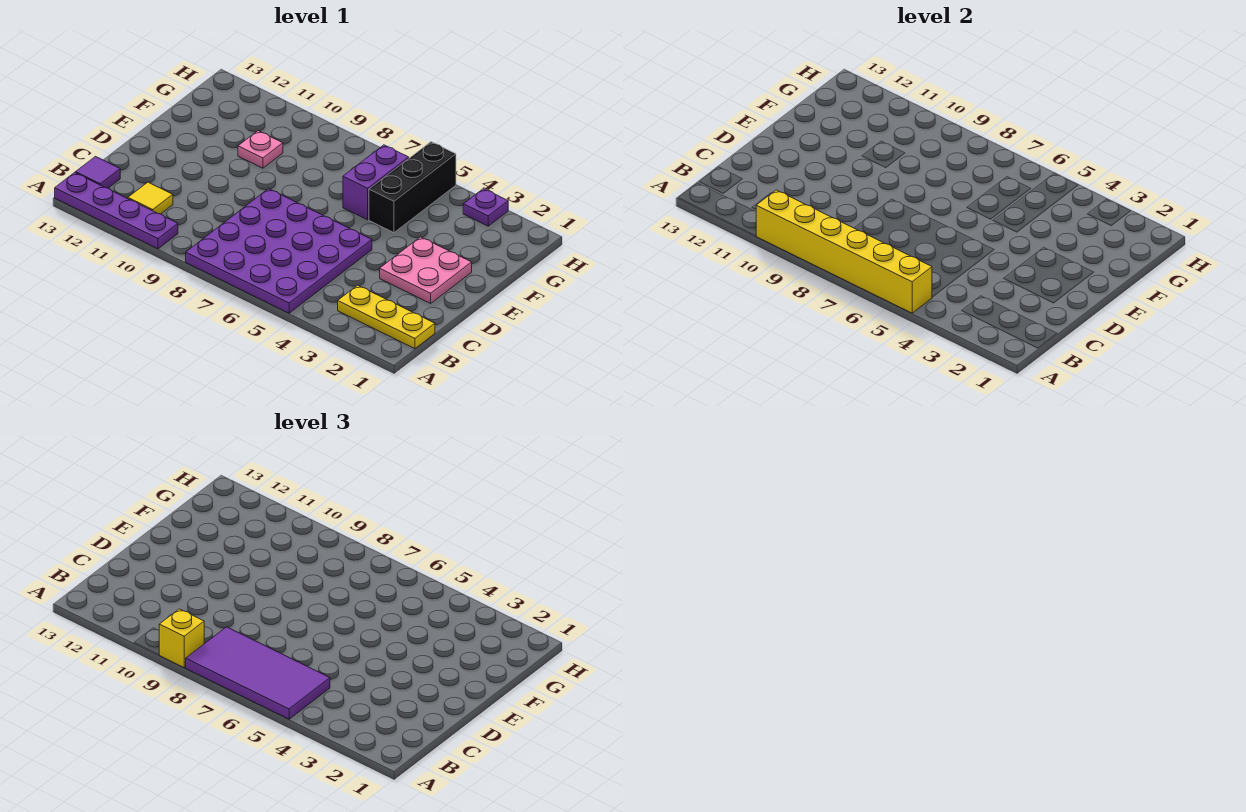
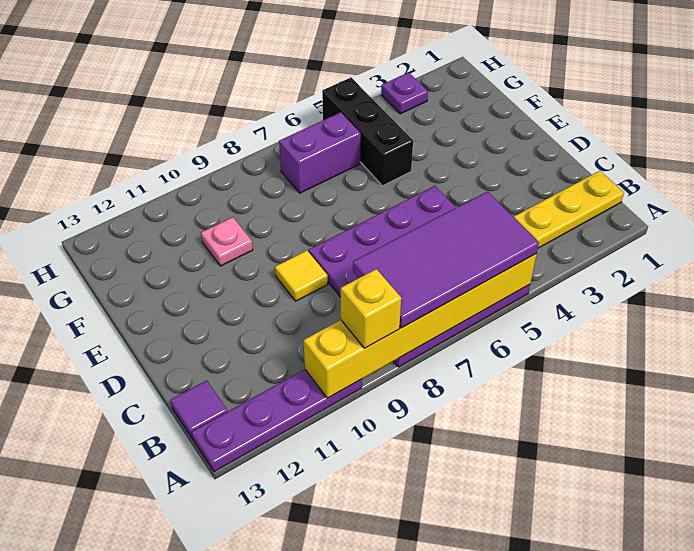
yellow 1x1 tile [128,182,173,214] -> yellow 1x1 tile moved to [275,251,328,301]
pink 2x2 plate [380,237,472,303] -> none
purple 1x2 brick [343,145,409,220] -> purple 1x2 brick turned to [279,112,361,193]

